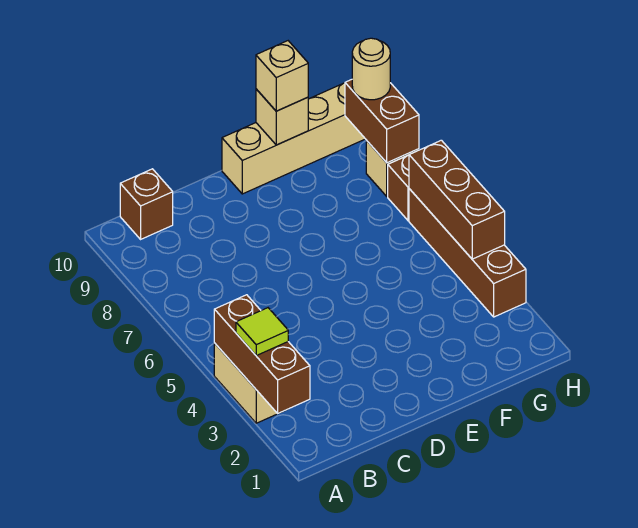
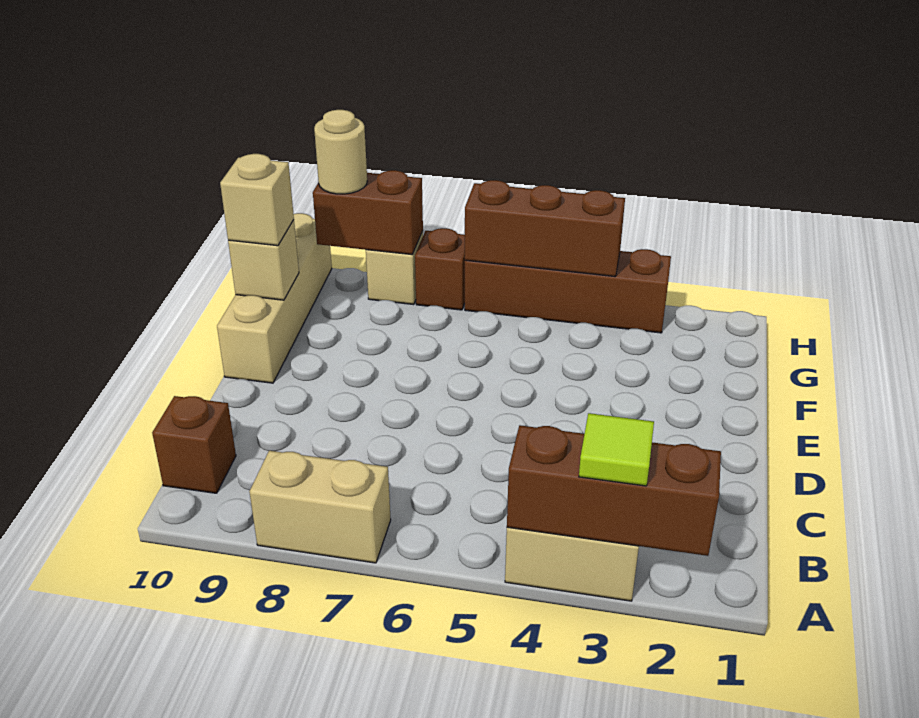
none -> tan 1x2 brick [249,451,391,563]

